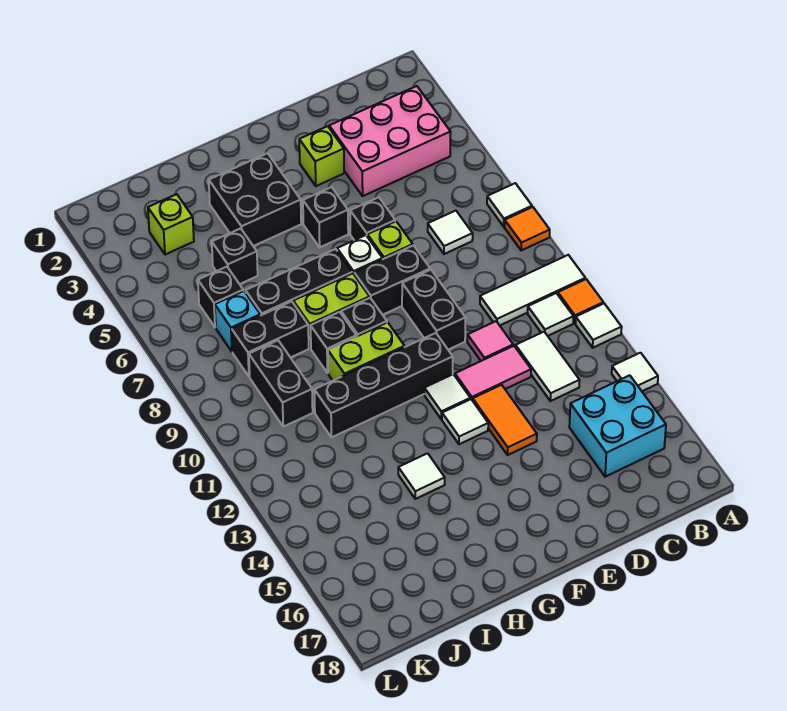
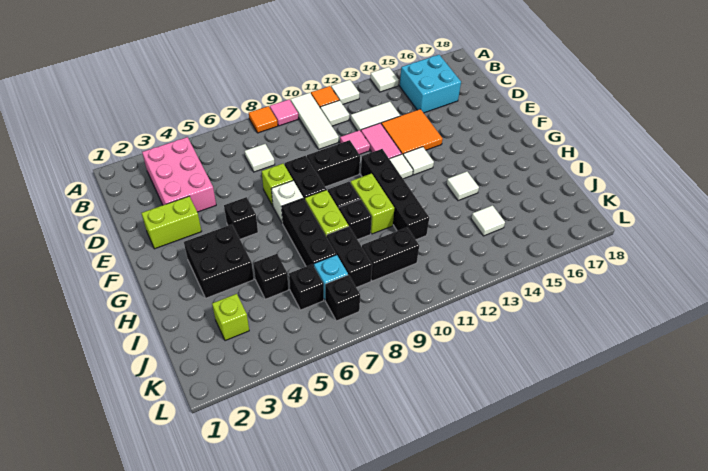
white 1x1 tile [487,183,532,226] -> white 1x1 tile moved to [471,205,505,236]
none -> pink 1x1 tile [270,99,298,126]
lime 1x1 brick [299,126,344,186] -> lime 1x2 brick [141,196,202,249]
black 1x1 brick [350,197,395,240] -> black 1x1 brick moved to [325,275,360,321]
orange 1x2 tile [473,385,537,455] -> orange 2x2 tile [381,109,443,154]

